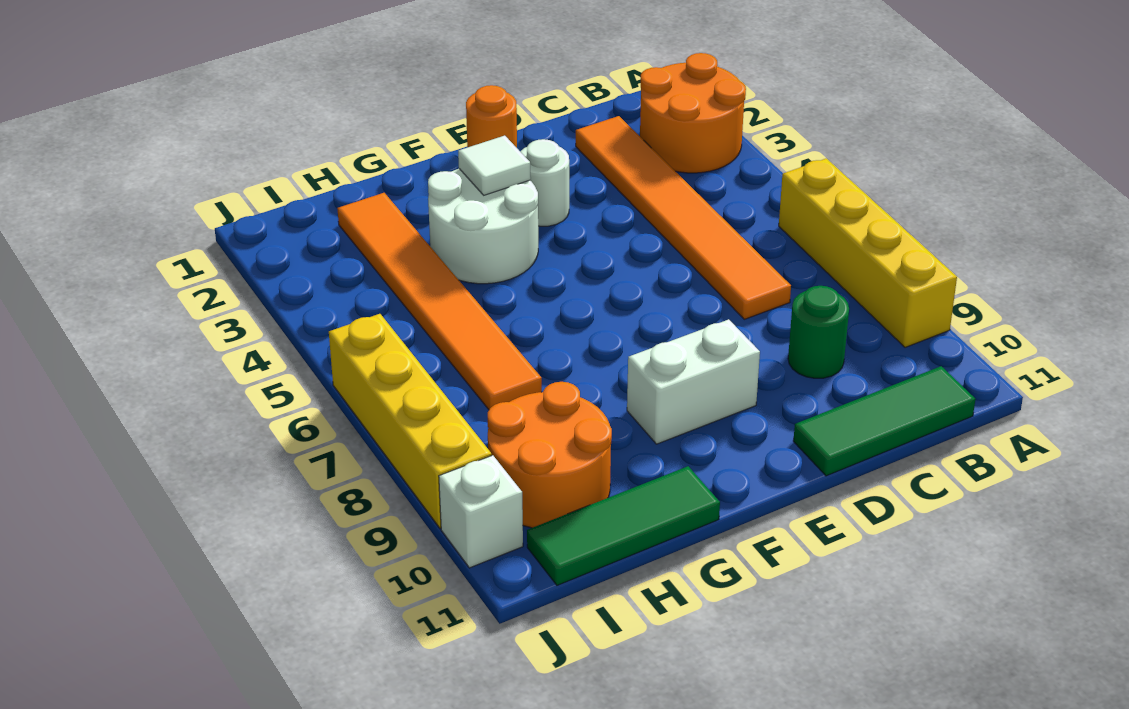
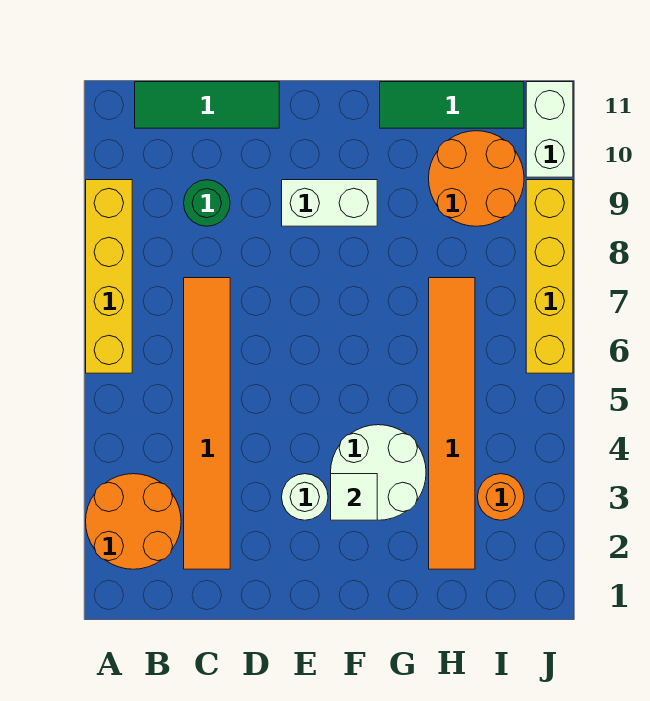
orange 1x1 round brick [466,85,517,148] -> orange 1x1 round brick moved to [478,474,524,520]
white 1x1 brick [439,455,523,568] -> white 1x2 brick [526,82,573,177]

